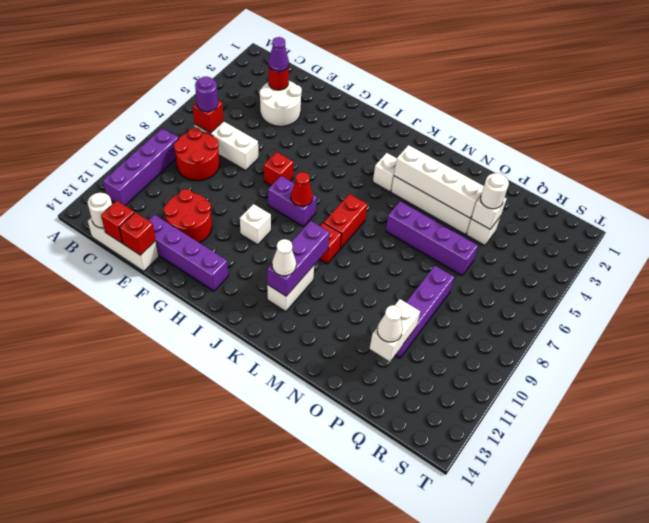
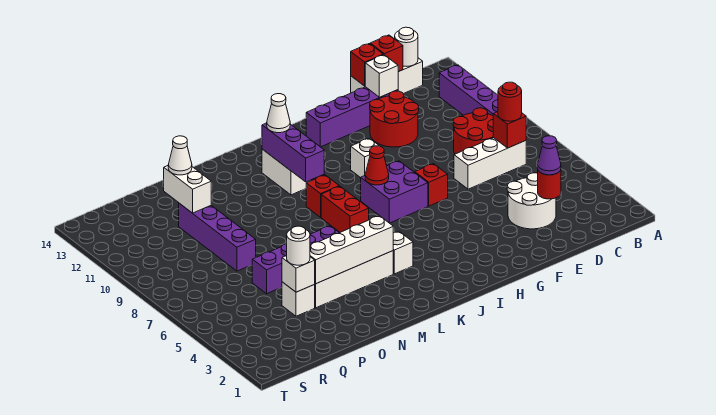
purple 1x1 round brick [195,77,218,112] -> red 1x1 round brick [498,82,522,121]
none -> white 1x1 brick [365,55,398,97]
purple 1x2 brick [268,176,317,226] -> purple 2x2 brick [361,161,428,223]

